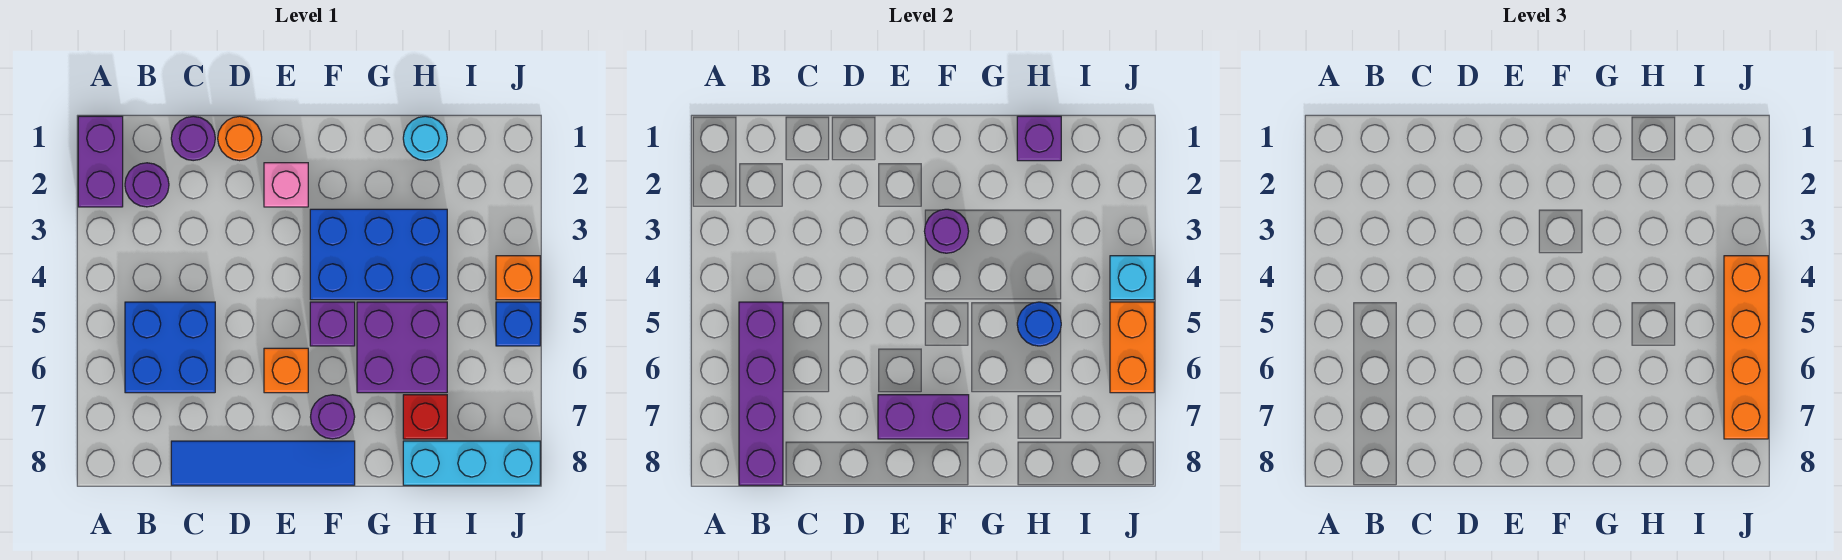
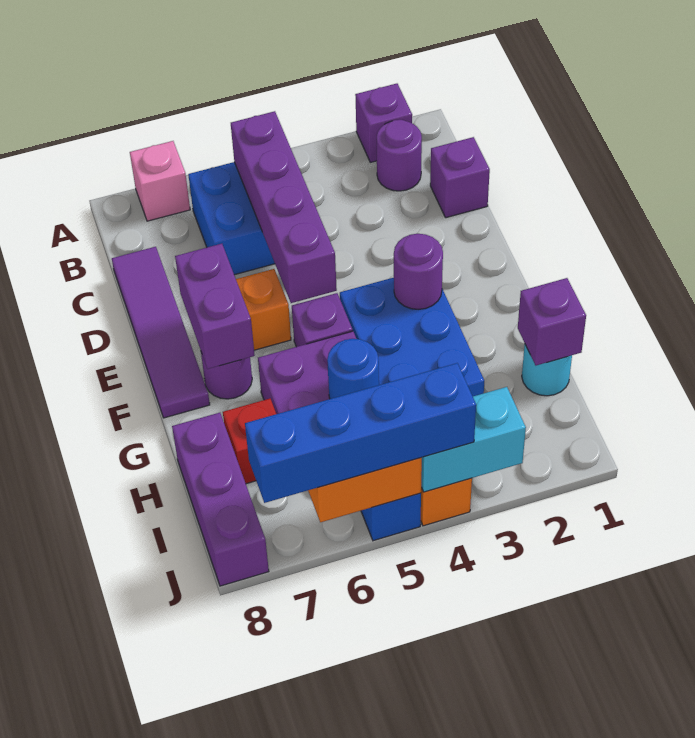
purple 1x2 brick [78,116,123,207] -> purple 1x1 brick [355,84,412,162]
purple 1x4 brick [739,302,783,485] -> purple 1x4 brick turned to [231,111,337,303]
purple 1x1 round brick [171,116,215,161] -> purple 1x1 brick [430,137,490,218]
blue 1x4 tile [171,441,355,485] -> purple 1x4 tile [112,247,210,418]
orange 1x1 round brick [218,116,262,161] -> none
pink 1x1 brick [264,163,308,207] -> pink 1x1 brick moved to [130,141,190,221]
cyan 1x3 brick [403,441,540,485] -> purple 1x3 brick [172,413,269,586]
cyan 1x1 brick [1110,256,1154,300] -> cyan 1x2 brick [421,387,526,492]
orange 1x4 brick [1724,256,1768,439] -> blue 1x4 brick [245,363,476,503]

